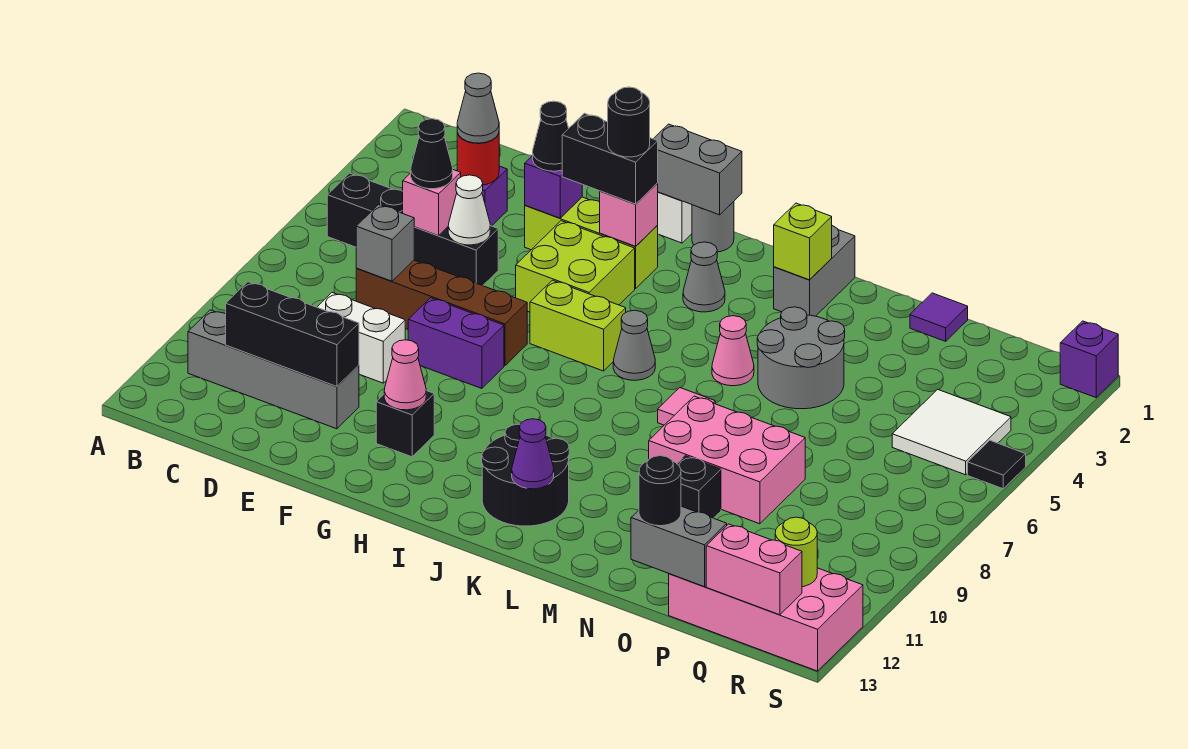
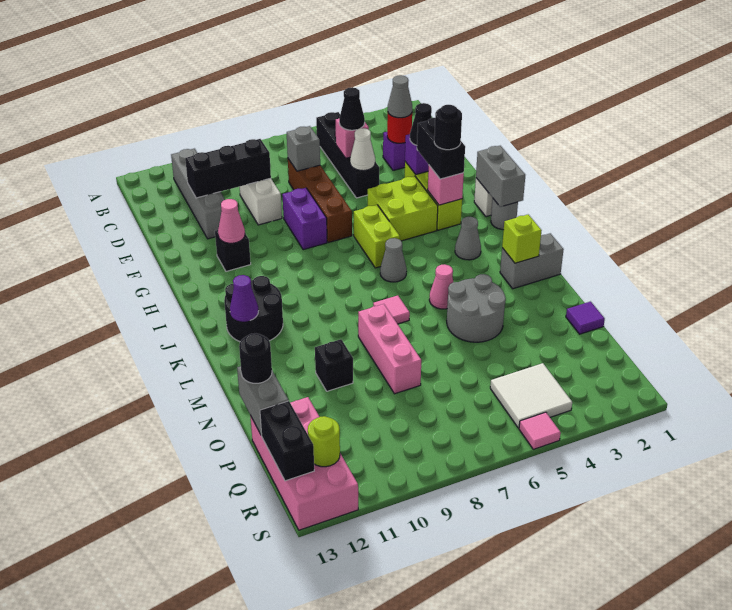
black 1x3 brick [226,282,359,386] -> black 1x3 brick turned to [185,139,271,198]
pink 2x3 brick [649,396,805,524] -> pink 1x3 brick [358,304,421,394]
pink 1x2 brick [706,524,802,615] -> black 1x2 brick [260,401,314,481]
purple 1x1 brick [1060,321,1118,398] -> none
black 1x1 tile [968,440,1026,489] -> pink 1x1 tile [519,412,561,449]

